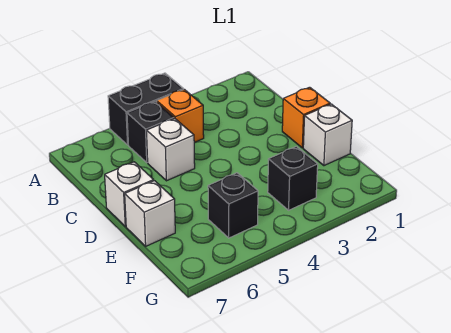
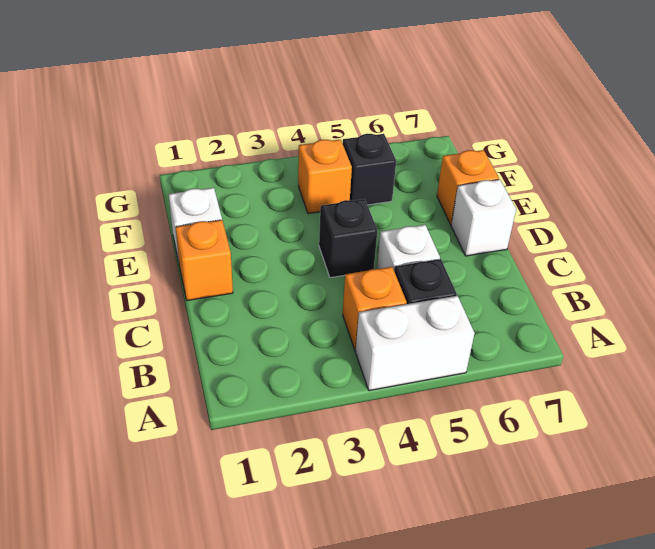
black 1x2 brick [108,73,183,145] -> white 1x2 brick [355,296,475,391]
white 1x1 brick [125,181,175,246] -> orange 1x1 brick [437,150,499,224]
black 1x1 brick [268,146,318,210] -> black 1x1 brick moved to [319,199,378,278]
none -> orange 1x1 brick [298,140,352,214]

